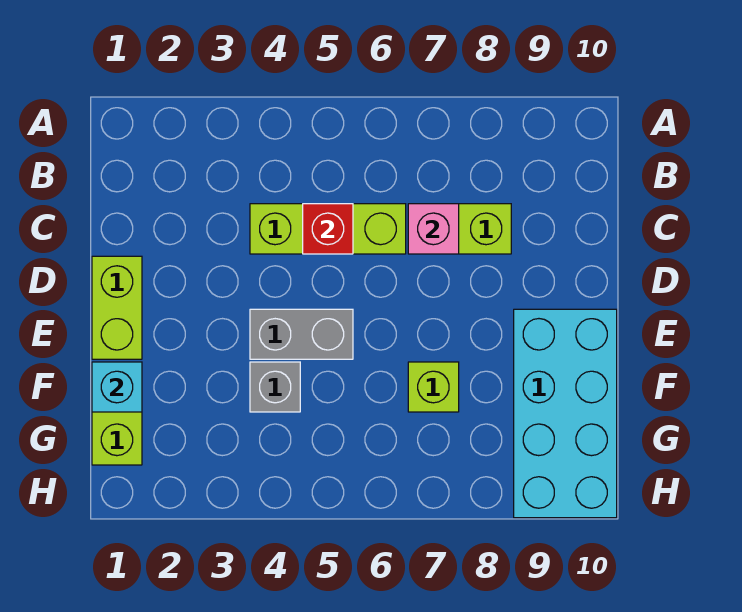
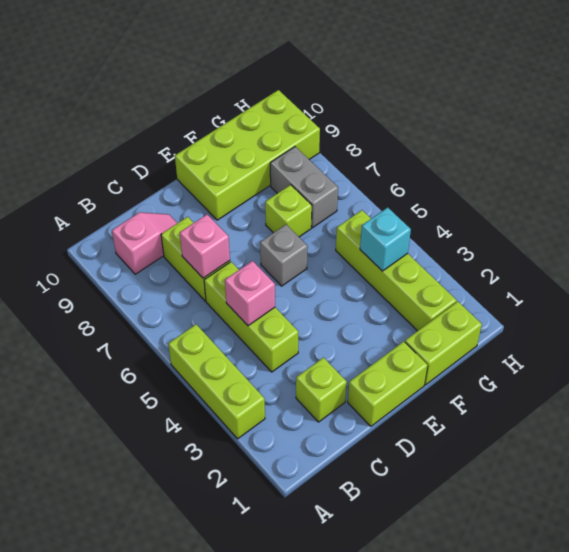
none -> lime 1x3 brick [168,324,265,439]
none -> pink 1x2 slope [112,212,177,274]
none -> lime 1x1 brick [296,358,347,422]
red 1x1 brick [303,204,353,254] -> pink 1x1 brick [225,261,275,326]
grey 1x2 brick [250,309,353,359] -> grey 1x2 brick moved to [270,147,338,228]
cyan 2x4 brick [514,309,617,518] -> lime 2x4 brick [175,90,320,220]
cyan 1x1 brick [92,362,142,412] -> cyan 1x1 brick moved to [360,207,411,271]
grey 1x1 brick [250,362,300,412] -> grey 1x1 brick moved to [260,225,308,286]
none -> lime 1x4 brick [336,210,457,331]

